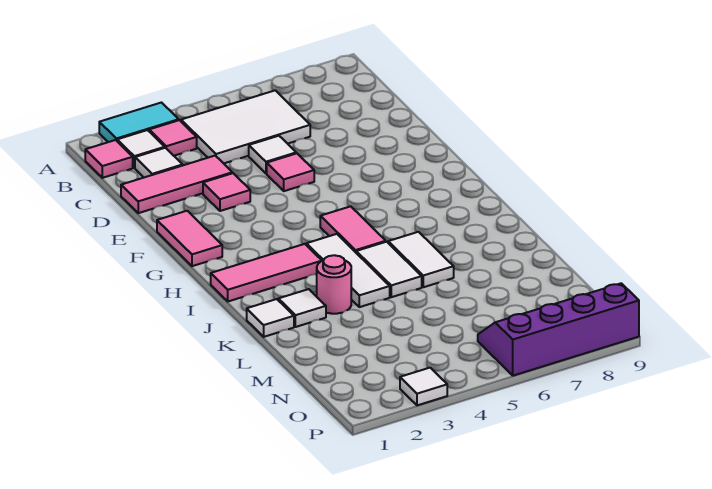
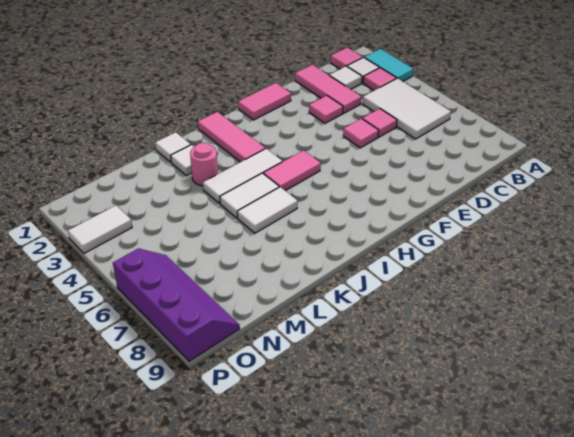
white 1x1 tile [249,136,296,173] -> pink 1x1 tile [362,109,397,137]
white 1x1 tile [400,368,447,405] -> white 1x2 tile [68,205,132,253]

